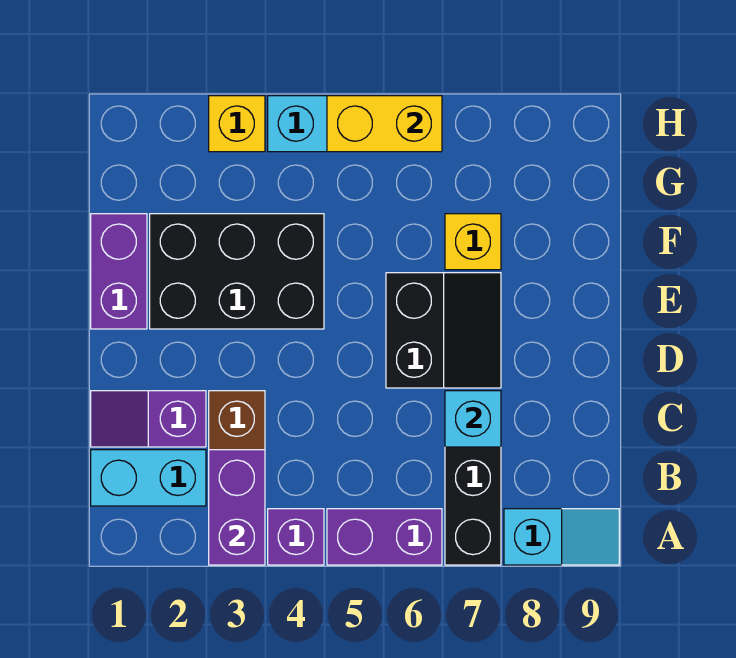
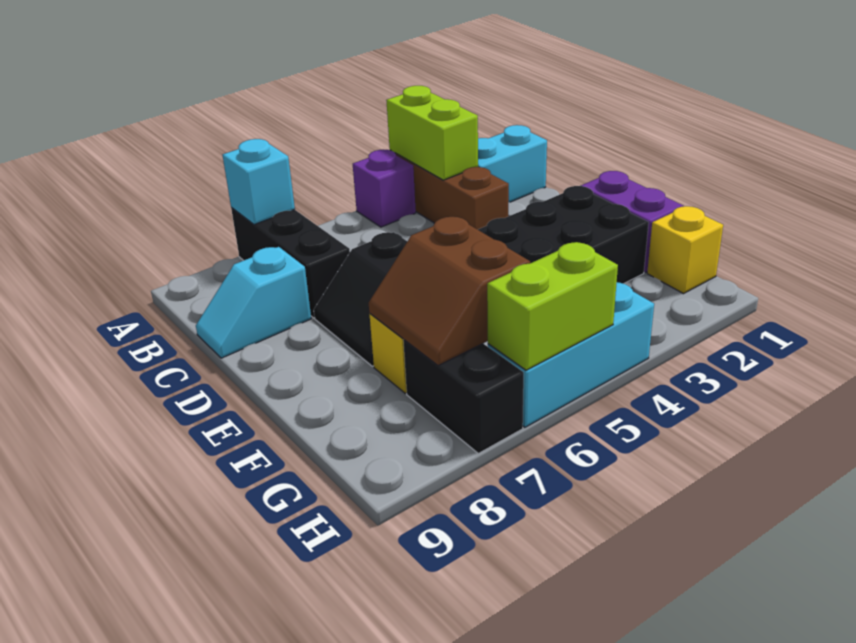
purple 1x2 brick [209,450,265,565] -> lime 1x2 brick [386,86,478,180]
purple 1x2 brick [327,509,442,565] -> none
cyan 1x2 slope [504,509,619,565] -> cyan 1x2 slope moved to [196,247,311,358]
purple 1x2 slope [91,391,206,447] -> none
cyan 1x1 brick [445,391,501,447] -> cyan 1x1 brick moved to [223,139,295,224]
none -> brown 2x2 slope [369,217,530,366]
none -> black 1x2 brick [403,340,524,453]
yellow 1x1 brick [209,96,265,152] -> yellow 1x1 brick moved to [647,206,723,294]
yellow 1x2 brick [327,96,442,152] -> lime 1x2 brick [487,242,618,370]

